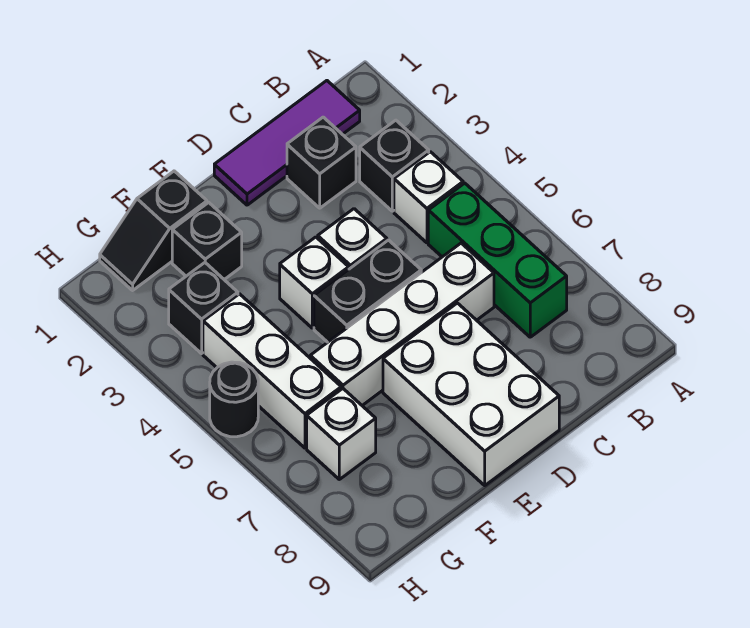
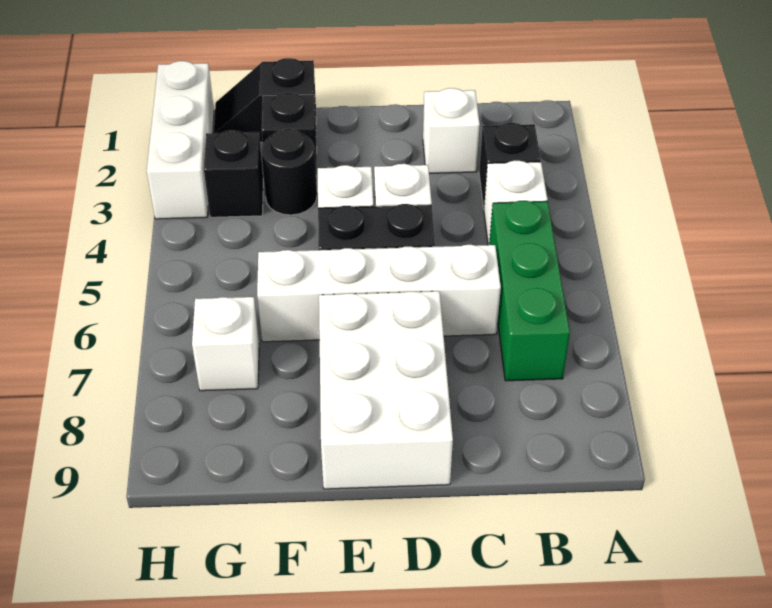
purple 1x3 tile [214,81,360,205] -> none
black 1x1 brick [287,117,356,208] -> white 1x1 brick [423,88,480,173]
white 1x3 brick [203,294,341,448] -> white 1x3 brick moved to [147,61,214,219]
black 1x1 round brick [210,362,258,437] -> black 1x1 round brick moved to [261,129,317,215]

